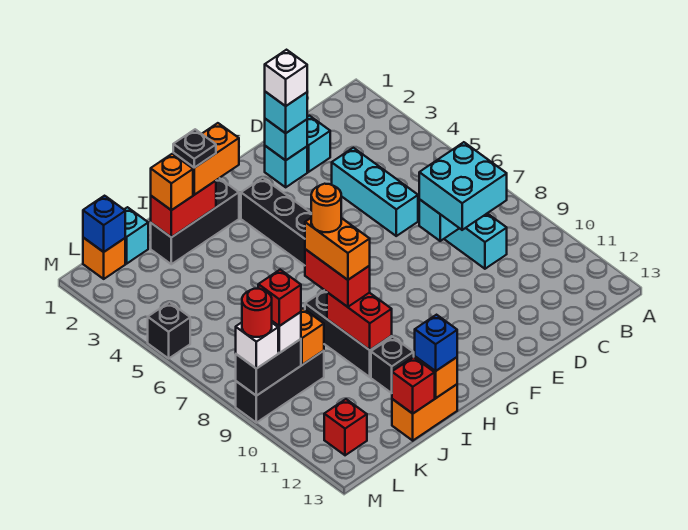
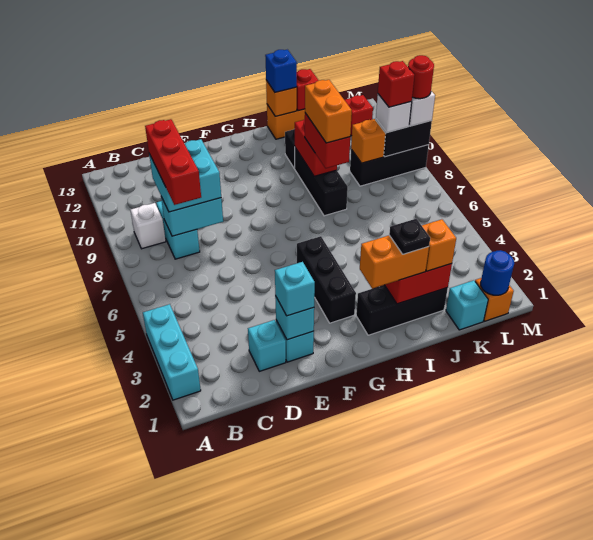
none -> red 1x3 brick [145,119,201,205]
cyan 1x3 brick [332,148,418,236] -> cyan 1x3 brick moved to [143,304,201,400]
white 1x1 brick [265,50,307,106] -> white 1x1 brick moved to [130,203,166,249]
orange 1x1 round brick [311,184,341,232] -> none
blue 1x1 brick [83,196,125,252] -> blue 1x1 round brick [481,250,514,295]
black 1x1 brick [148,302,190,358] -> none

